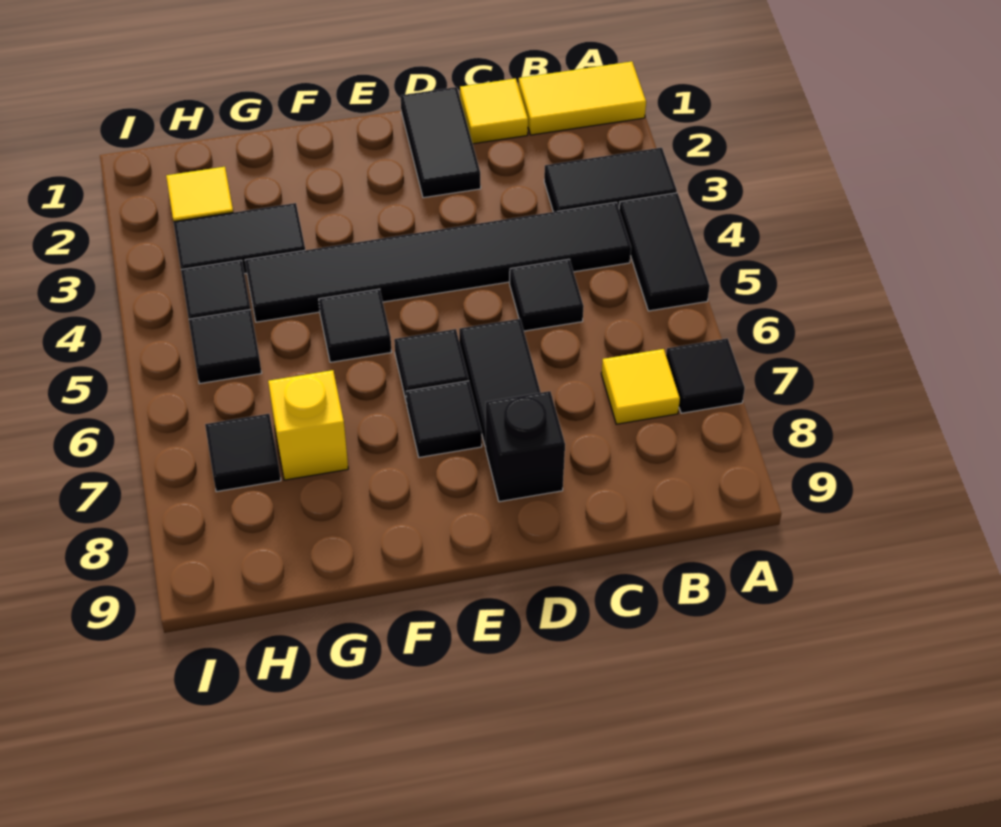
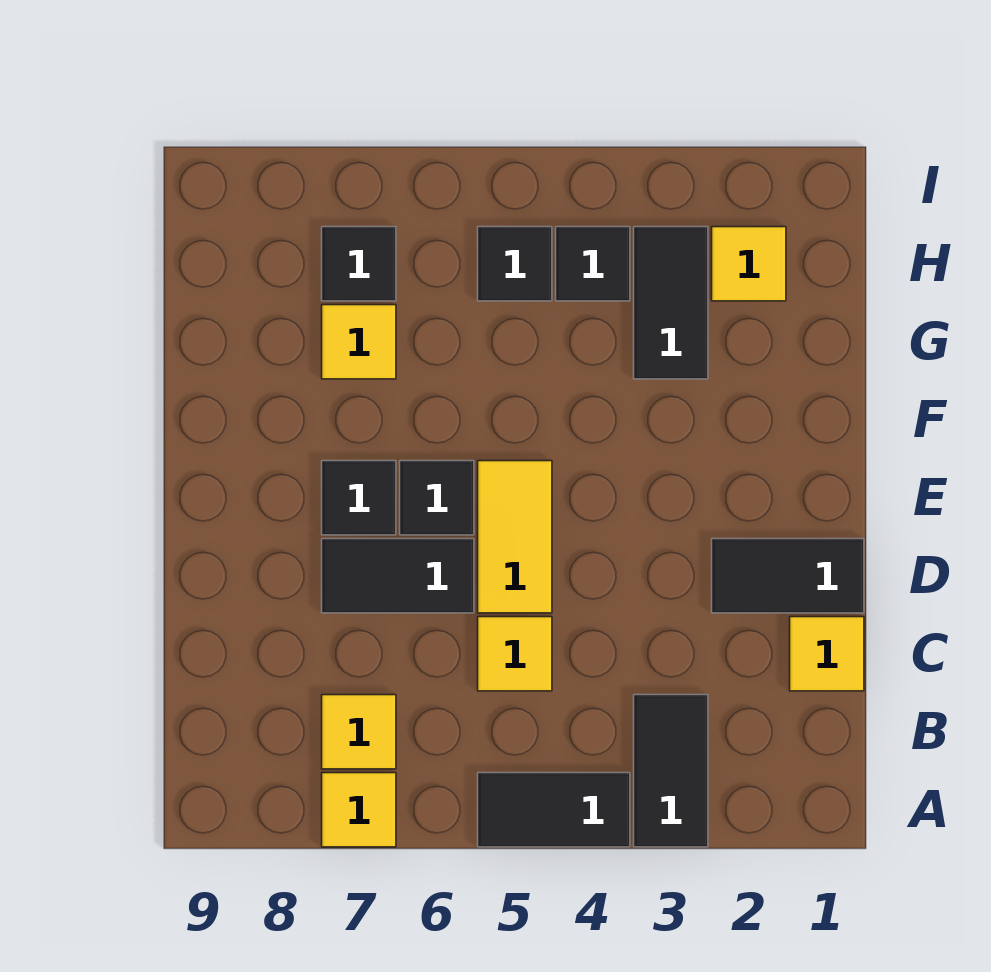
yellow 1x2 tile [519,61,646,135] -> yellow 1x2 tile moved to [478,461,552,613]
black 1x1 tile [666,338,745,413] -> yellow 1x1 tile [322,773,396,847]
black 1x6 tile [245,202,631,322] -> none
black 1x1 tile [510,259,584,331] -> yellow 1x1 tile [478,617,552,691]
black 1x1 brick [486,391,565,502] -> none
black 1x1 tile [319,289,391,362] -> none
yellow 1x1 brick [268,370,348,480] -> yellow 1x1 tile [322,305,396,379]

